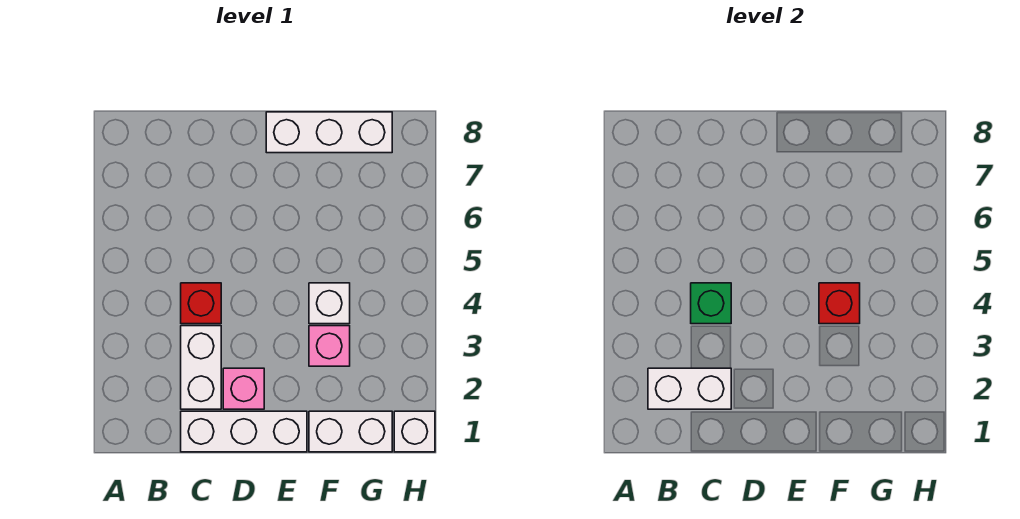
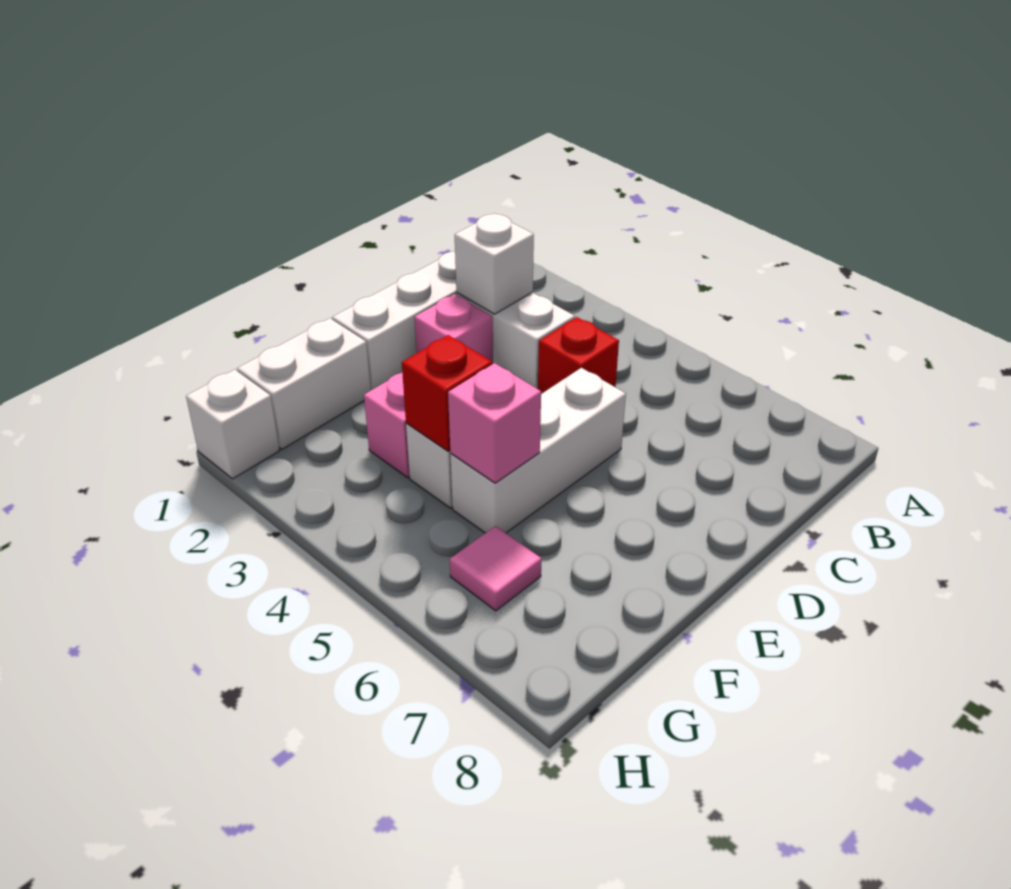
white 1x2 brick [648,368,731,409] -> white 1x1 brick [455,214,534,314]
green 1x1 brick [691,283,731,324] -> none
white 1x3 brick [266,112,392,153] -> white 1x3 brick moved to [450,368,626,533]
none -> pink 1x1 brick [448,363,541,483]
none -> pink 1x1 tile [450,526,542,611]

